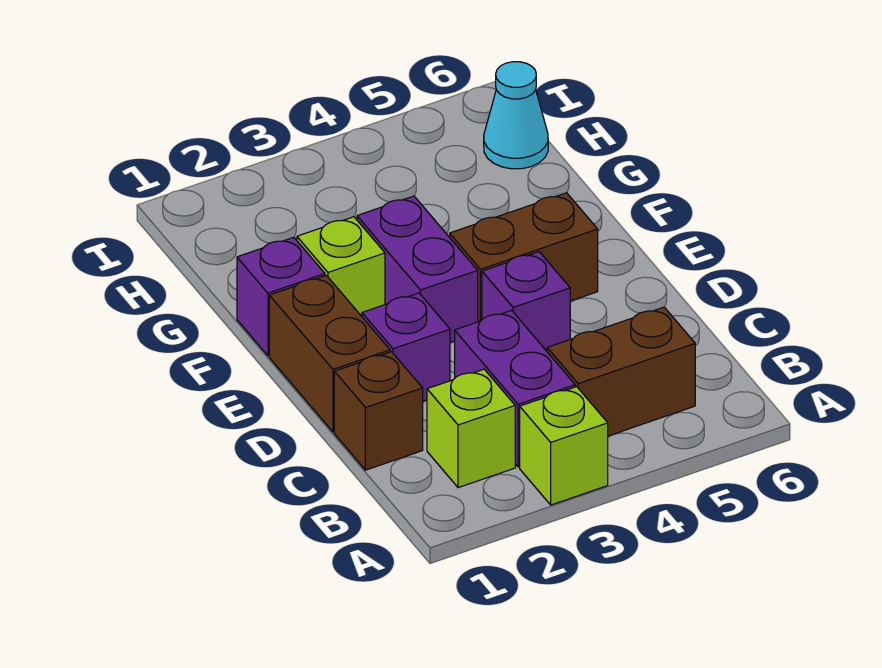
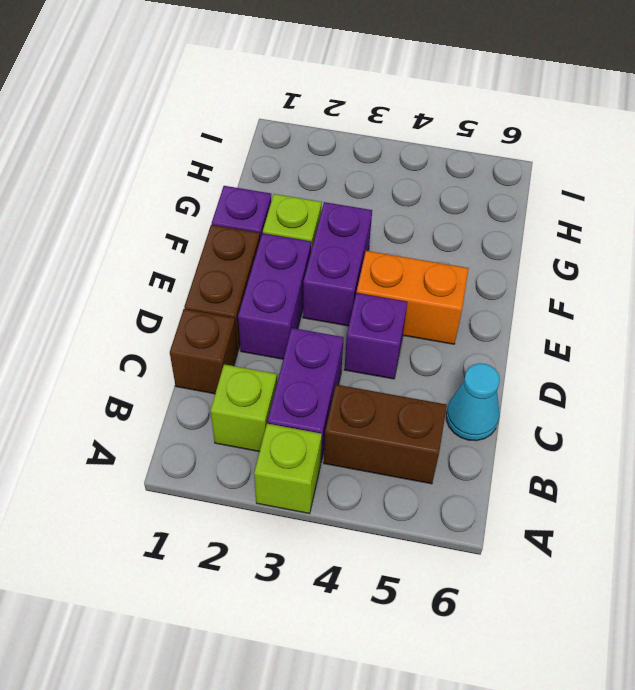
purple 1x1 brick [362,293,450,401] -> purple 1x2 brick [238,233,311,359]
brown 1x2 brick [450,193,598,322] -> orange 1x2 brick [357,251,469,344]
cyan 1x1 cone [484,62,548,169] -> cyan 1x1 cone moved to [446,363,500,441]

